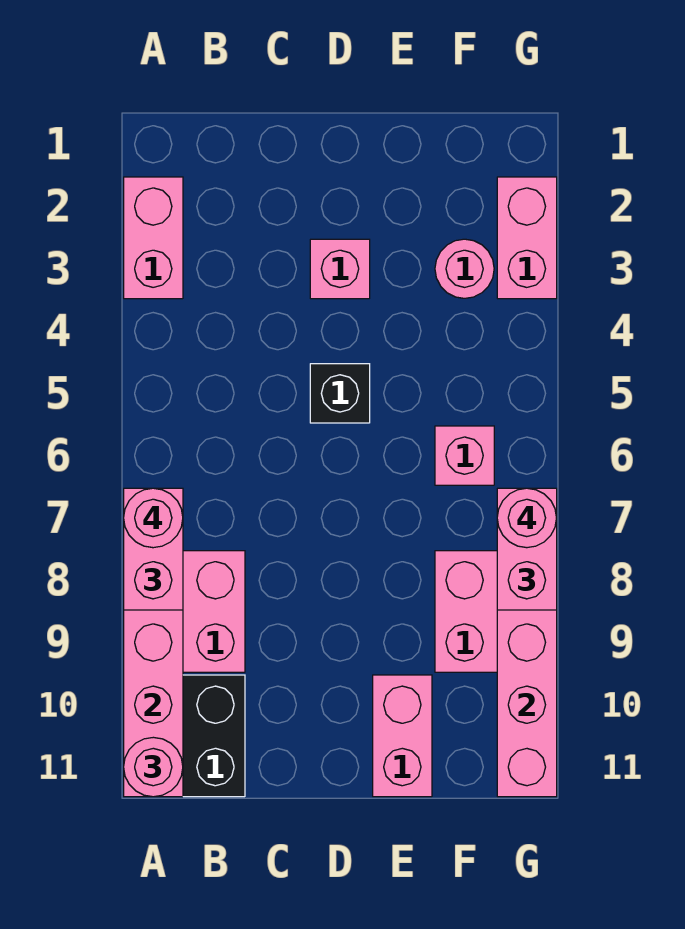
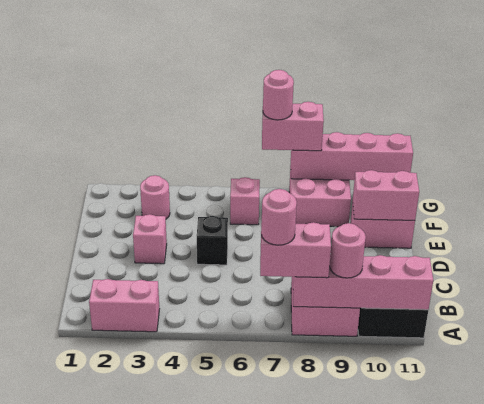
pink 1x1 round brick [124,737,183,797] -> pink 1x1 round brick moved to [330,223,366,278]
pink 1x2 brick [497,177,557,299] -> pink 1x2 brick moved to [353,170,419,220]

